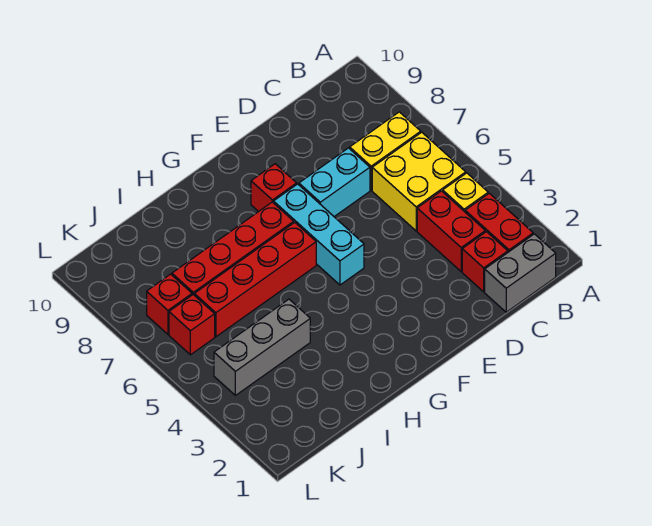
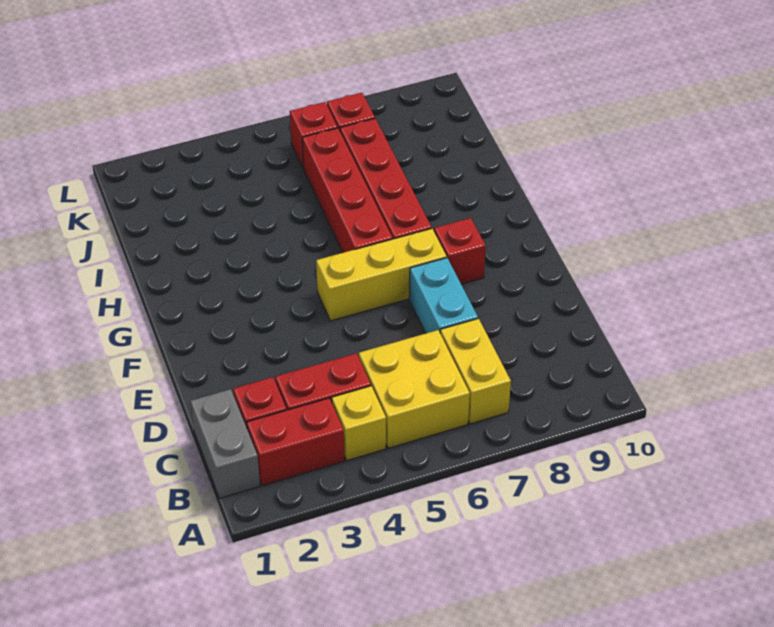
cyan 1x3 brick [274,184,364,285] -> yellow 1x3 brick [316,229,447,321]
grey 1x3 brick [214,299,310,395] -> none

